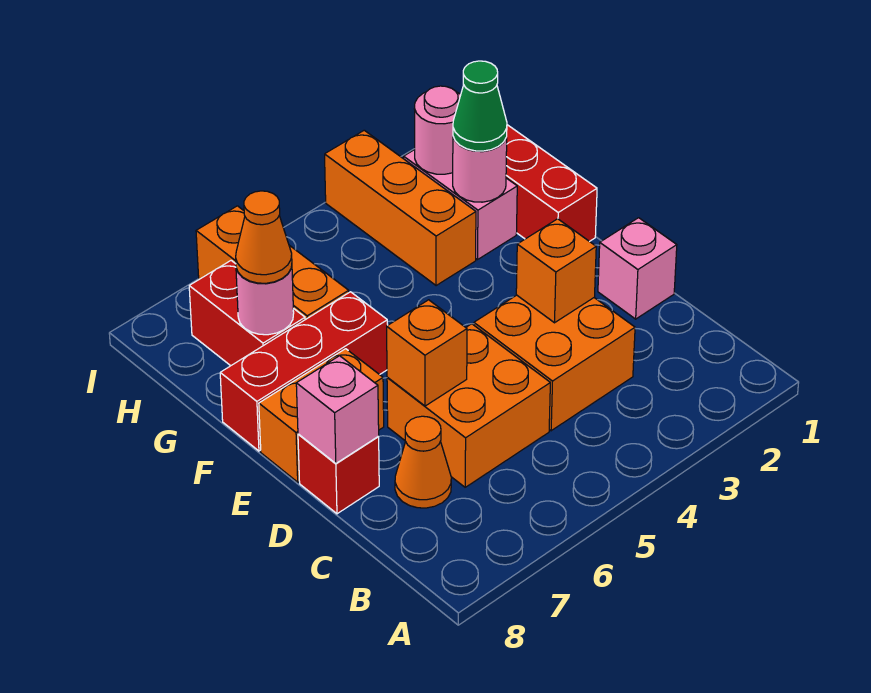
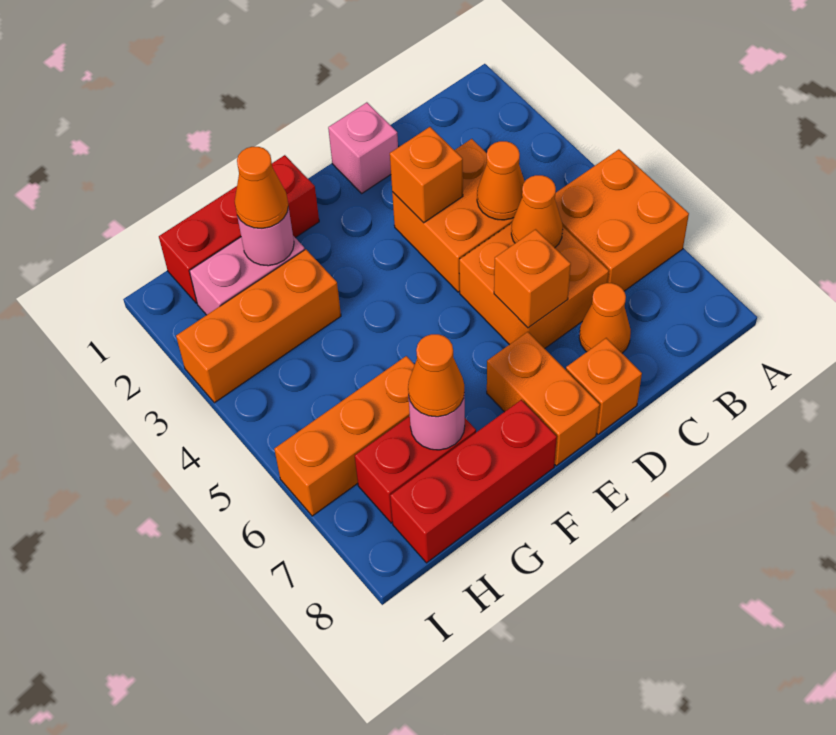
none -> orange 2x2 brick [555,149,689,291]
none -> orange 1x1 cone [477,141,525,220]
none -> orange 1x1 cone [511,175,563,248]
red 1x1 brick [298,434,379,514] -> orange 1x1 brick [566,338,642,434]
pink 1x1 brick [296,356,379,463] -> none
red 1x3 brick [220,292,388,451] -> red 1x3 brick turned to [390,400,557,563]
green 1x1 cone [453,61,507,151] -> orange 1x1 cone [235,147,288,228]
pink 1x1 round brick [415,86,461,174] -> none

